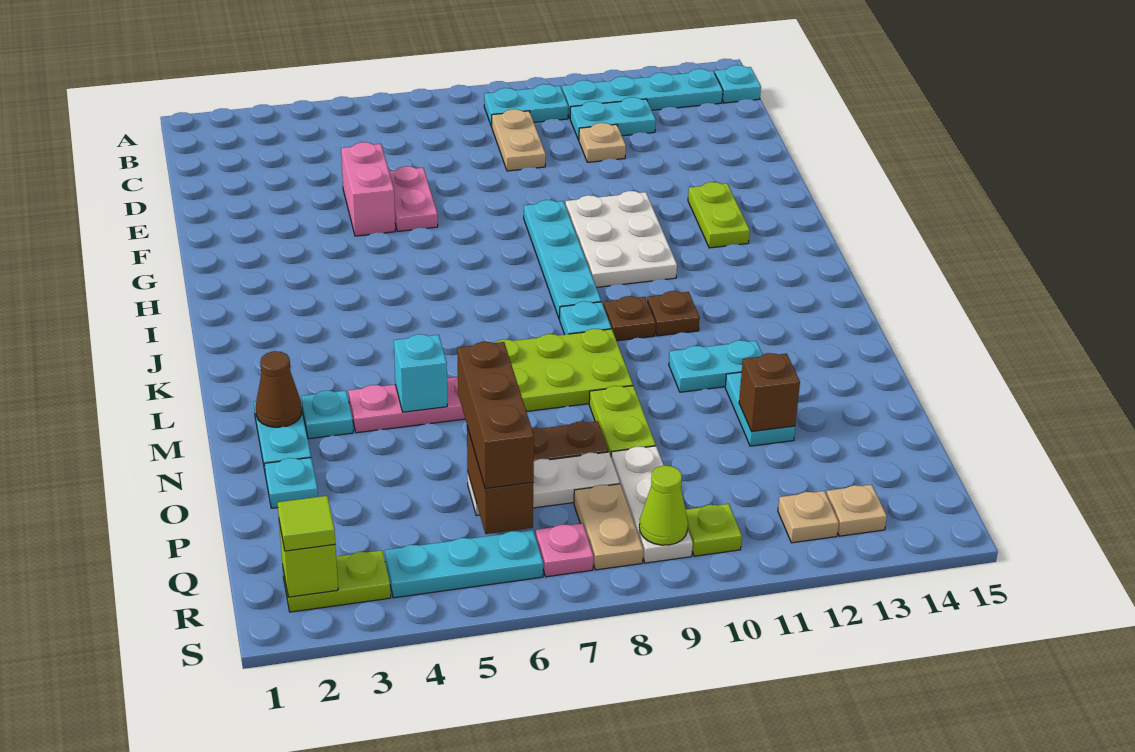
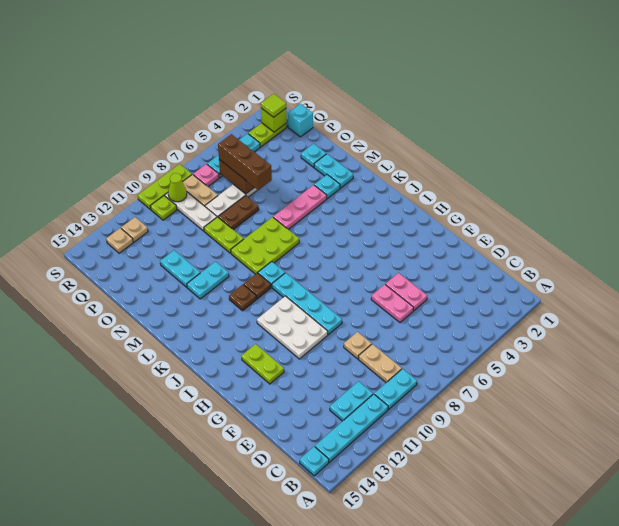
tan 1x1 plate [579,123,626,162] -> tan 1x1 plate moved to [344,332,372,359]
pink 1x2 brick [341,142,395,236] -> pink 1x2 plate [385,273,427,311]
brown 1x1 cone [256,351,302,427] -> none
cyan 1x1 brick [394,334,447,412] -> cyan 1x1 brick moved to [288,104,313,137]
brown 1x1 brick [739,353,800,432] -> none
none -> lime 1x3 plate [138,164,192,209]

